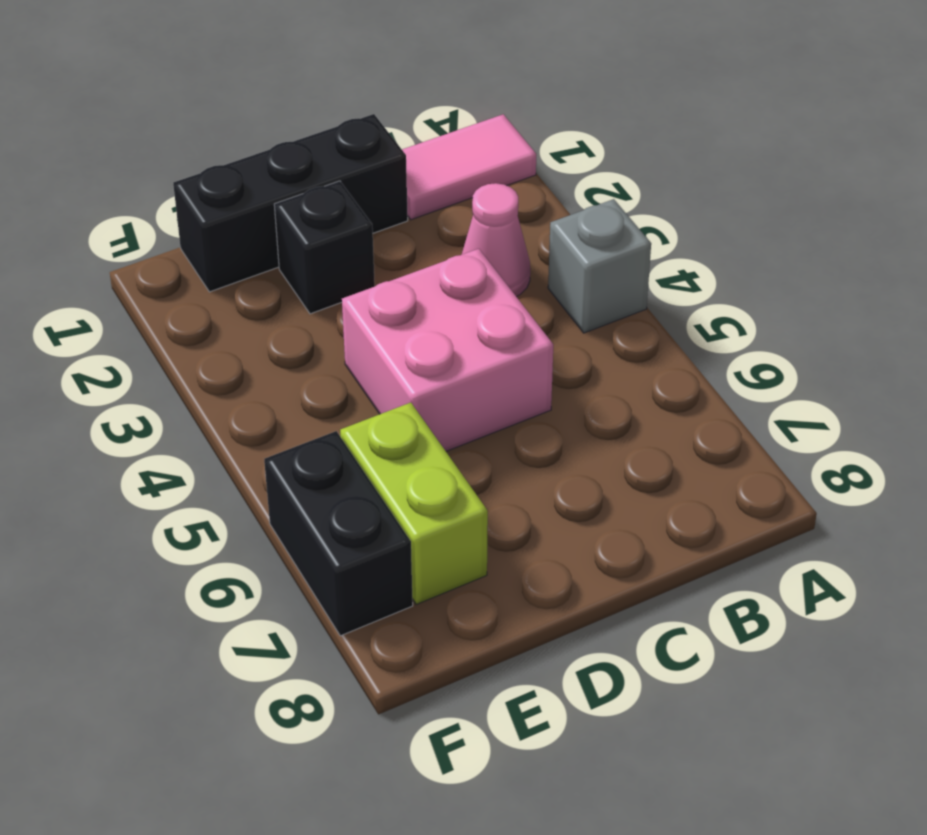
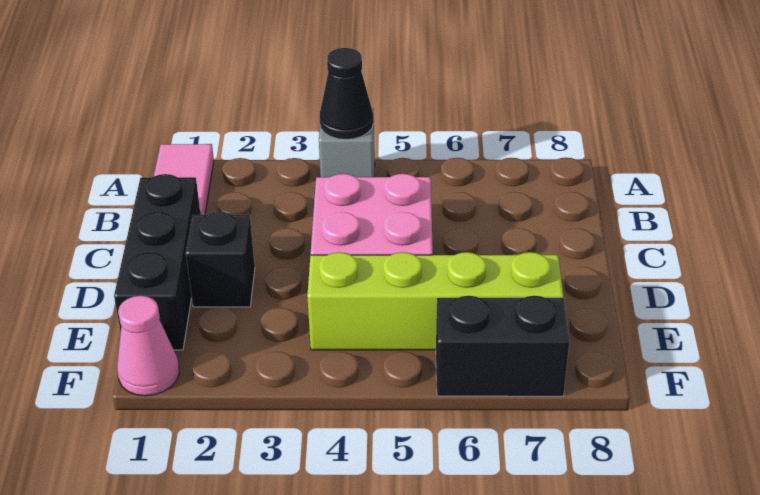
none -> black 1x1 cone [320,48,373,140]
pink 1x1 cone [462,183,530,297] -> pink 1x1 cone moved to [117,296,179,396]
lime 1x2 brick [340,403,488,604] -> lime 1x4 brick [307,252,564,350]

